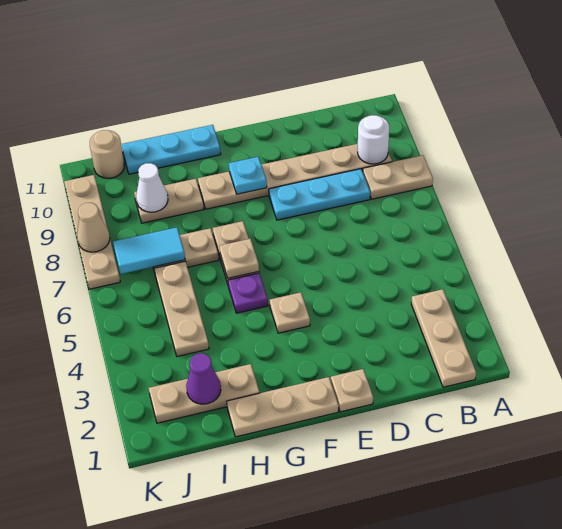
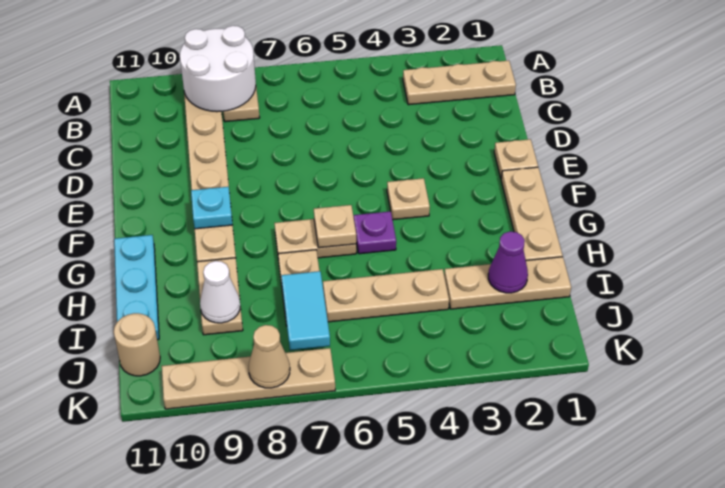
white 1x1 round brick [358,115,389,164] -> white 2x2 round brick [180,26,256,112]
cyan 1x3 plate [269,169,370,220] -> none
tan 1x3 plate [149,364,259,423] -> tan 1x3 plate turned to [444,257,571,309]

